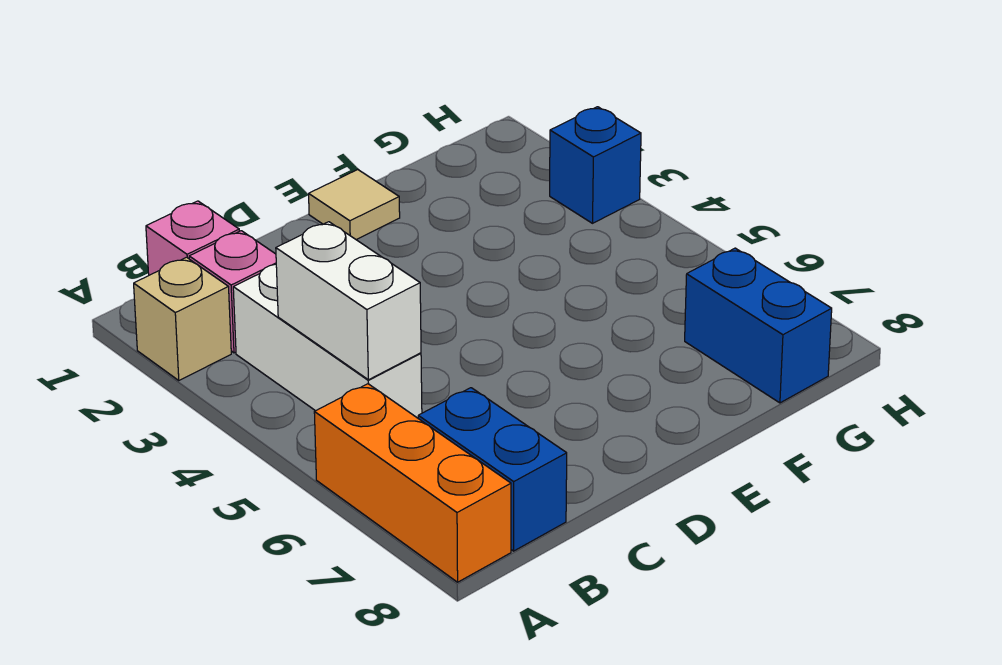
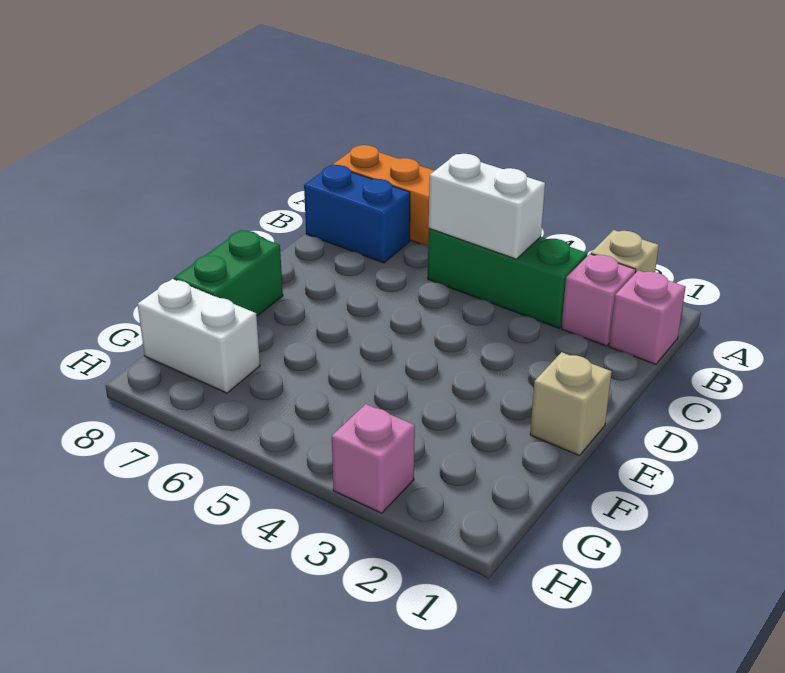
white 1x3 brick [233,264,422,418] -> green 1x3 brick [428,229,588,328]
tan 1x1 tile [309,170,400,240] -> tan 1x1 brick [530,352,612,456]
none -> green 1x2 brick [174,230,283,316]
blue 1x2 brick [685,248,832,403] -> white 1x2 brick [138,279,260,393]
blue 1x1 brick [550,107,641,223] -> pink 1x1 brick [332,404,415,513]

